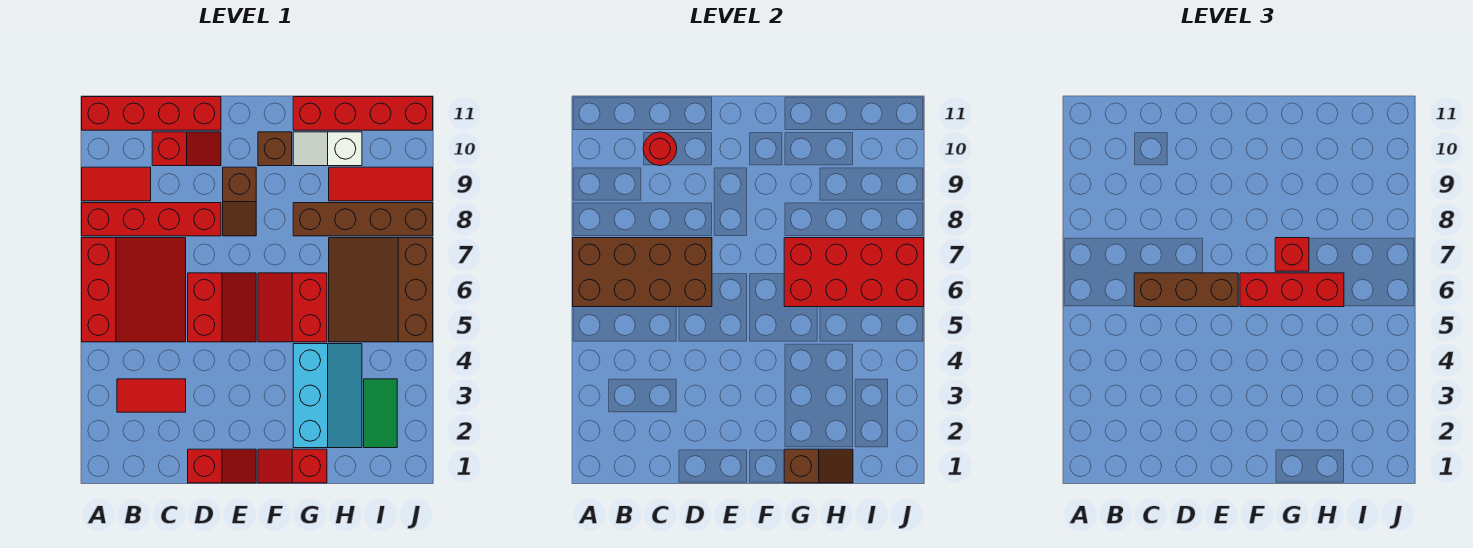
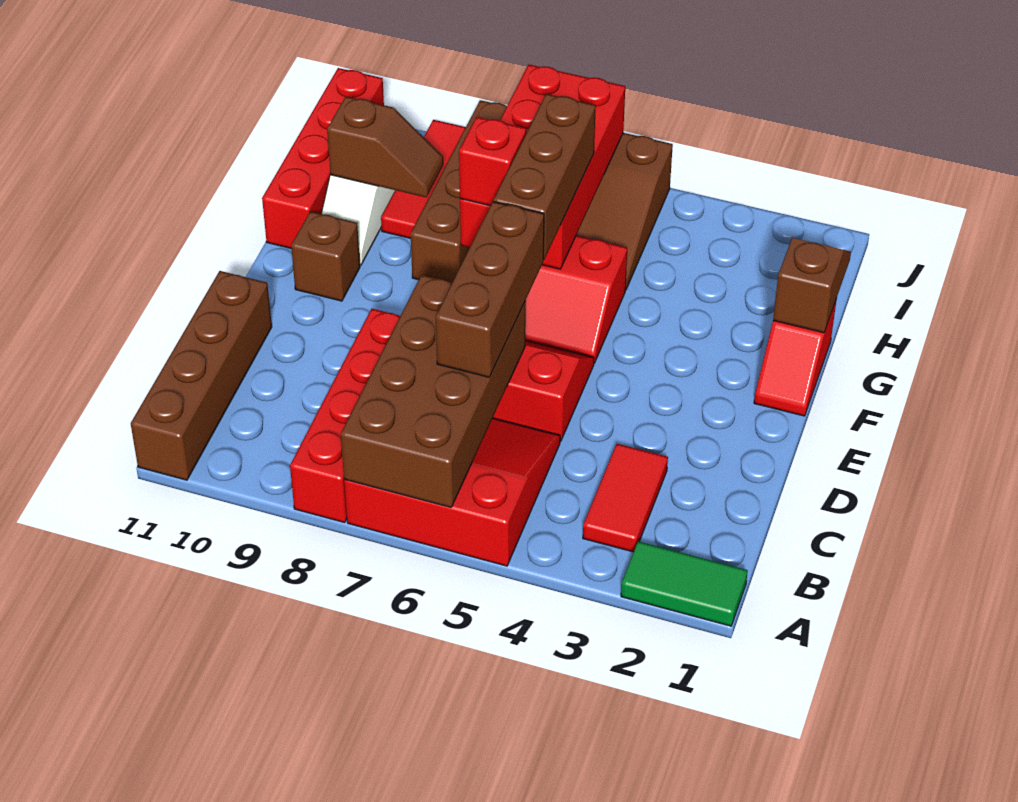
red 1x2 tile [82,167,151,201] -> none
red 1x4 brick [82,97,221,130] -> brown 1x4 brick [131,271,272,480]
red 1x2 slope [152,132,221,166] -> none
red 1x1 round brick [643,132,677,166] -> none
red 1x2 slope [188,449,256,483] -> none
brown 1x2 slope [223,167,256,236] -> brown 1x2 slope moved to [327,97,443,197]
red 1x3 brick [1240,273,1344,307] -> brown 1x3 brick [494,94,596,259]
cyan 2x3 slope [293,344,362,448] -> none
green 1x2 tile [364,379,397,448] -> green 1x2 tile moved to [621,541,748,626]

